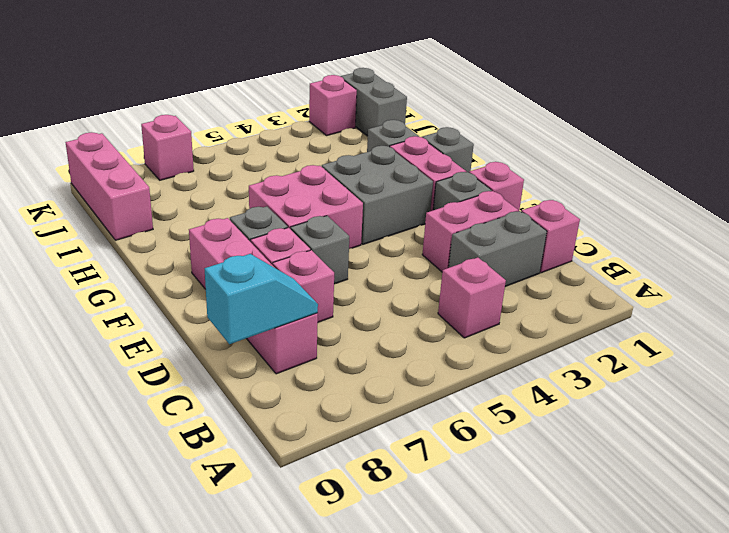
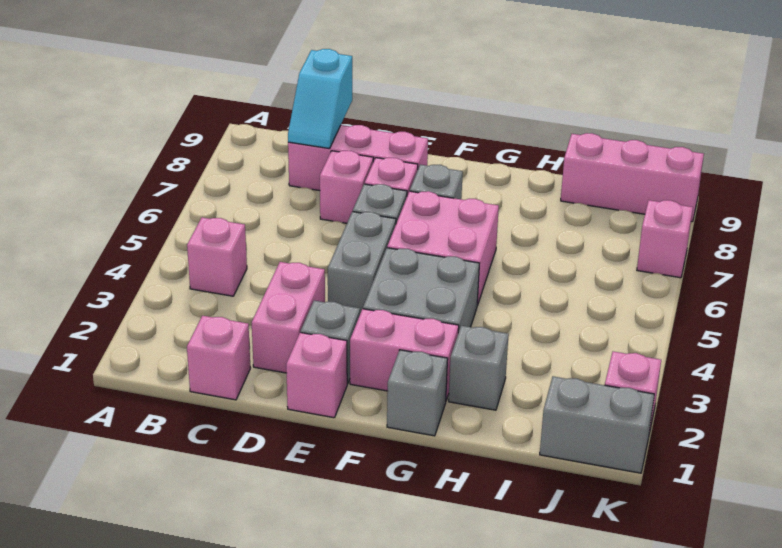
grey 1x2 brick [449,211,547,287] -> grey 1x2 brick moved to [328,212,396,313]
pink 1x4 brick [189,218,318,374] -> pink 1x3 brick [288,125,428,191]

